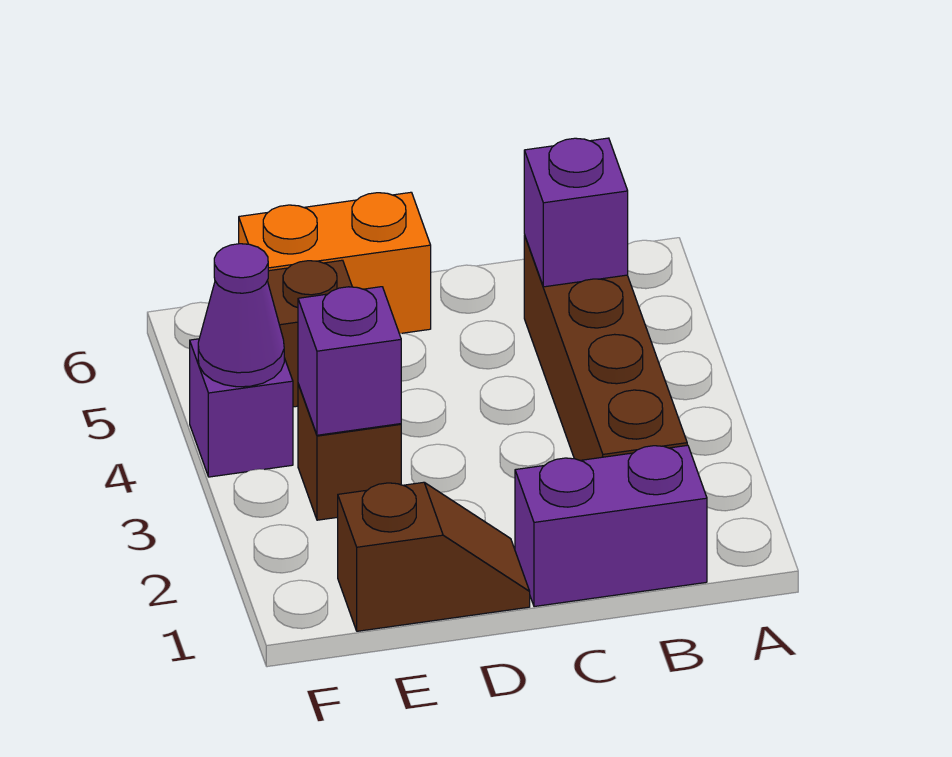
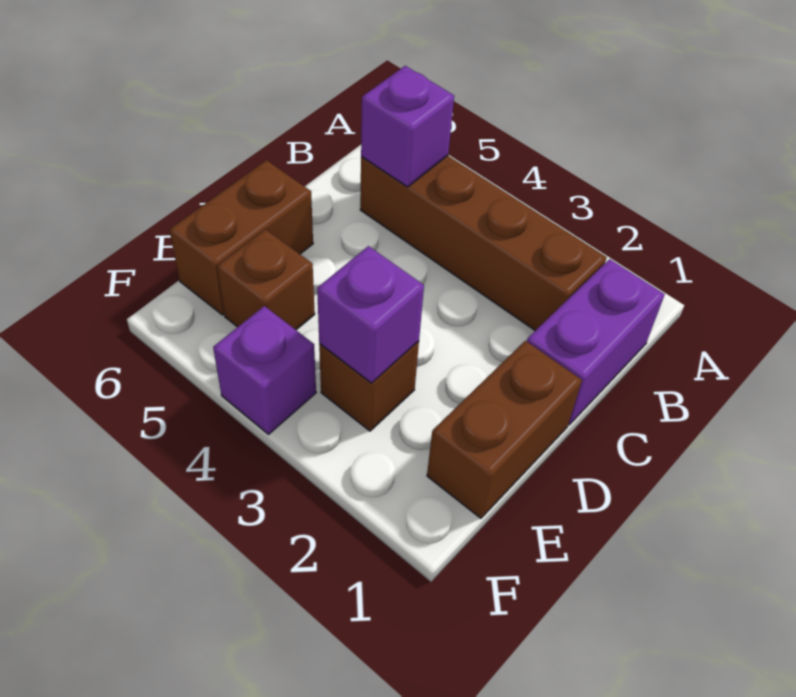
brown 1x2 slope [338,482,530,631] -> brown 1x2 brick [427,341,582,518]
orange 1x2 brick [239,192,431,333] -> brown 1x2 brick [170,160,313,315]
purple 1x1 cone [198,244,284,387] -> none

